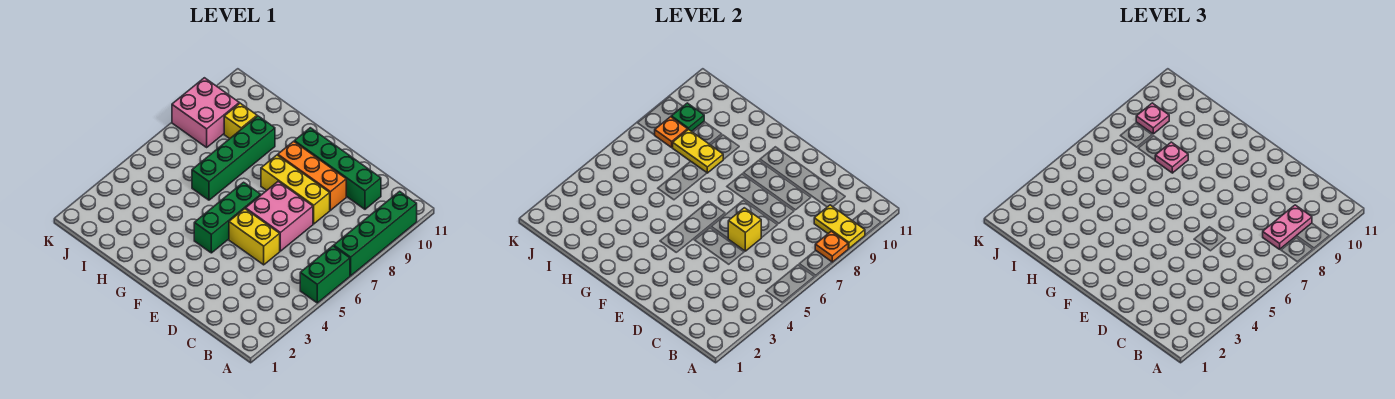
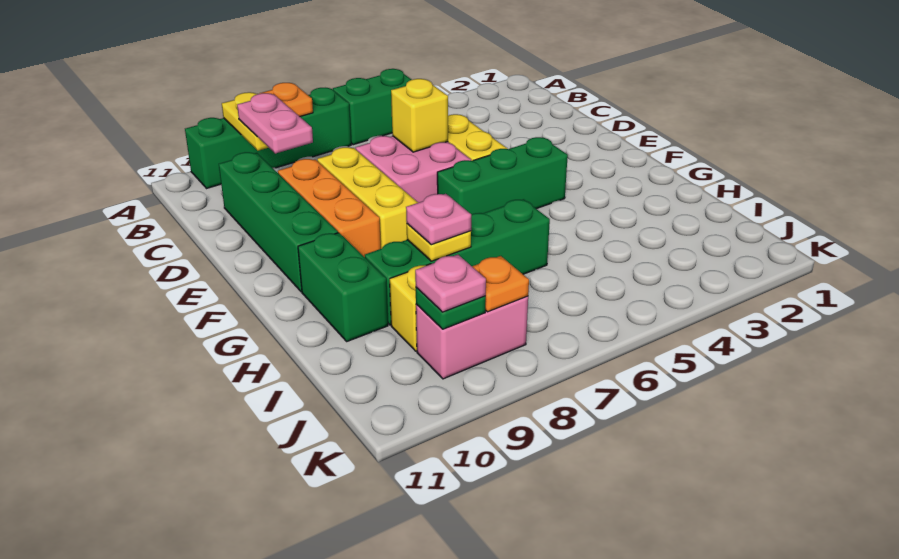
pink 1x2 plate [1263,205,1312,249] -> pink 1x2 plate turned to [237,93,313,154]
none -> green 1x2 brick [298,233,388,341]
yellow 1x2 plate [673,129,723,173] -> yellow 1x1 plate [407,224,471,261]
pink 2x2 brick [172,78,239,147] -> pink 1x2 brick [416,296,528,379]

